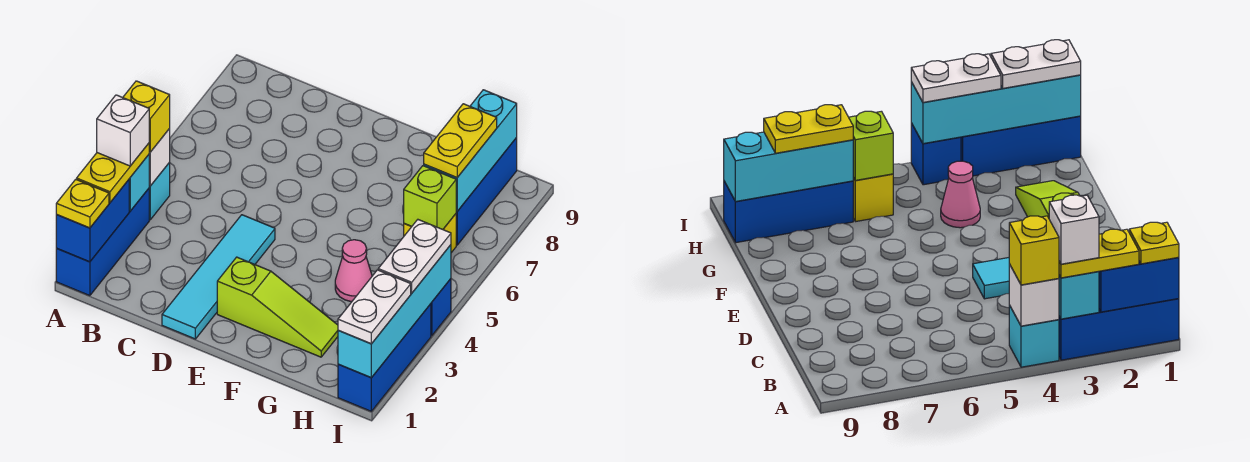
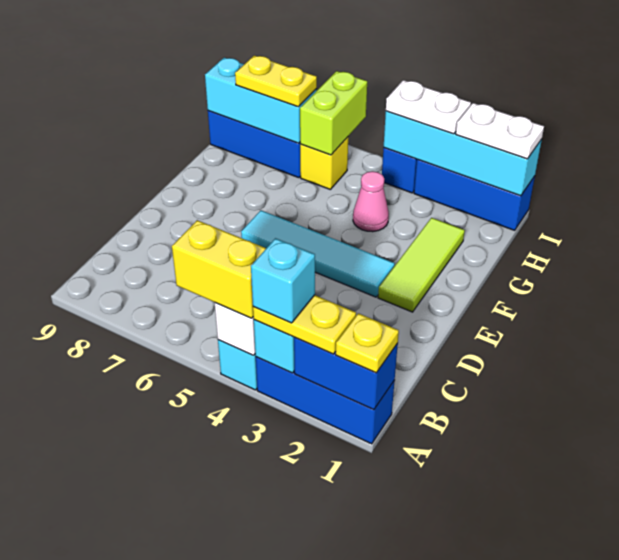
white 1x1 brick [97,95,149,166] -> cyan 1x1 brick [251,238,315,323]
yellow 1x1 brick [123,81,170,152] -> yellow 1x2 brick [172,220,266,318]
cyan 1x4 tile [162,215,275,339] -> cyan 1x4 tile moved to [241,210,395,297]
lime 1x3 slope [217,257,338,357] -> lime 1x3 tile [378,218,465,312]
lime 1x1 brick [404,166,457,229] -> lime 1x2 brick [300,71,367,155]

